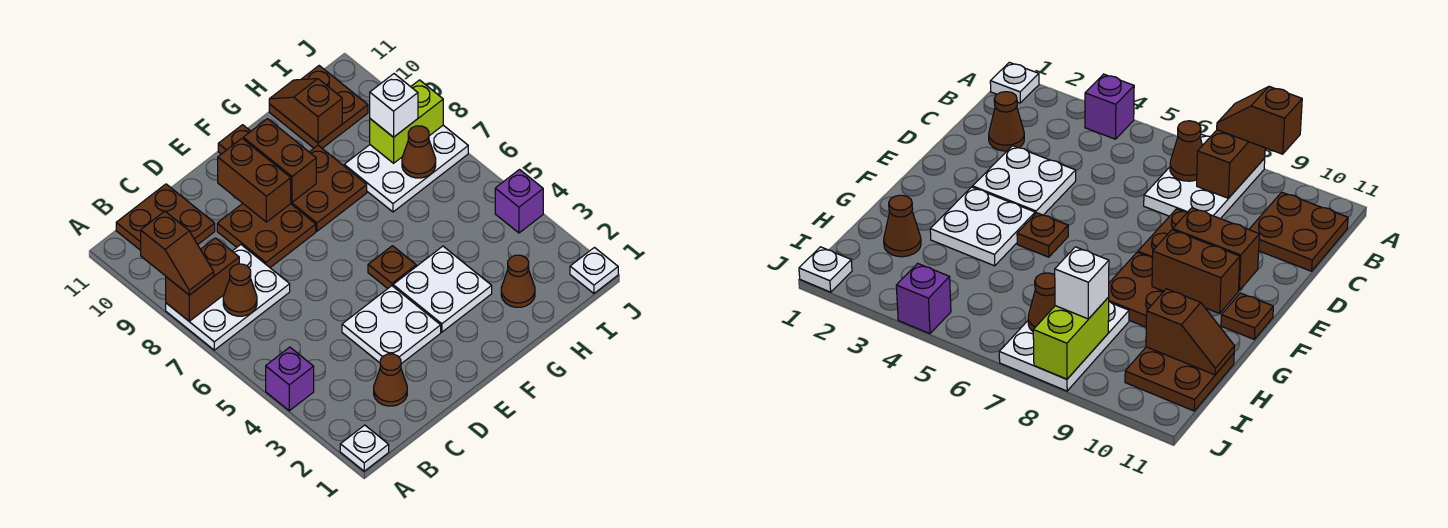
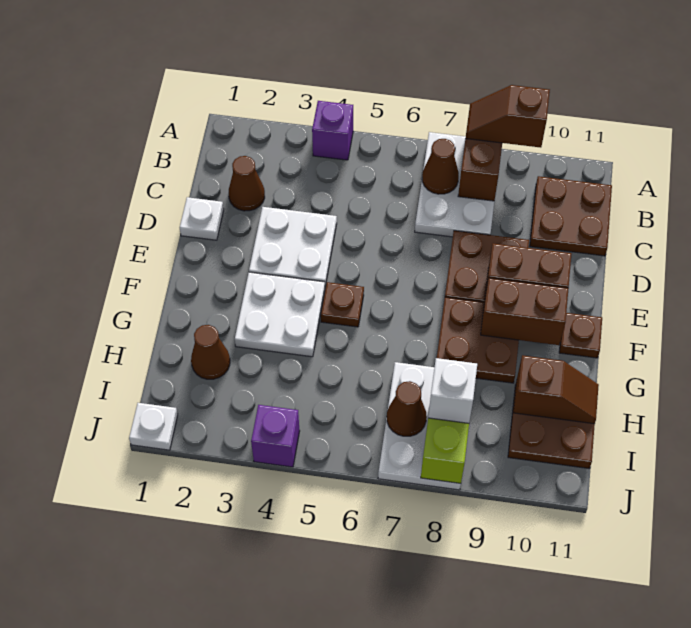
white 1x1 plate [340,425,389,471] -> white 1x1 plate moved to [180,197,224,240]

